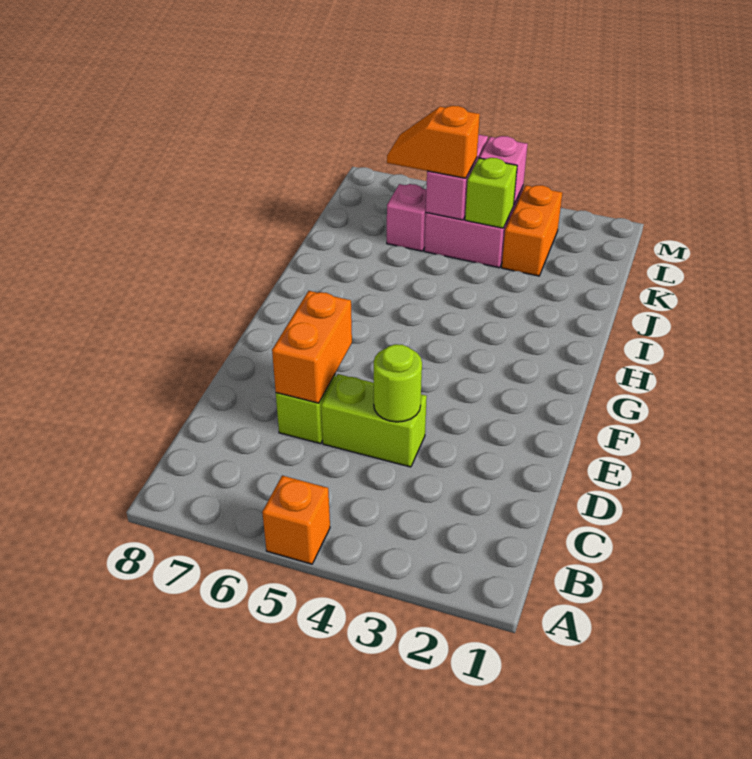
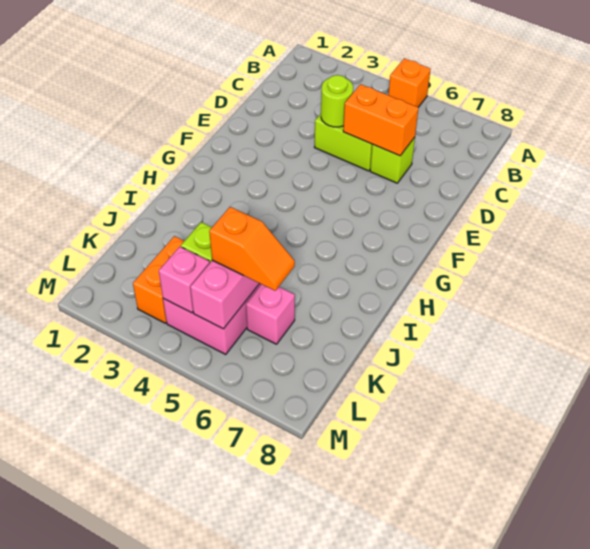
orange 1x2 brick [272,291,352,403] -> orange 1x2 brick turned to [343,84,418,156]

